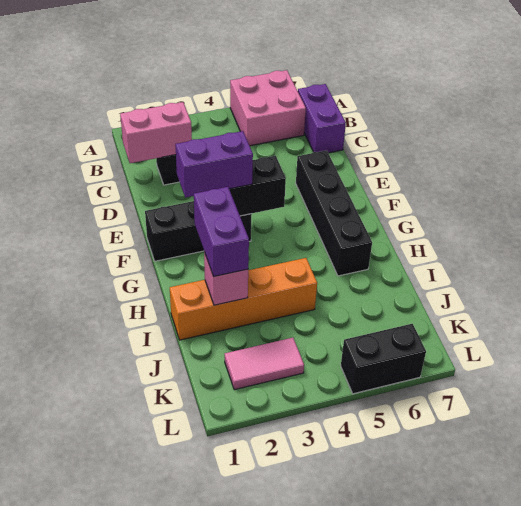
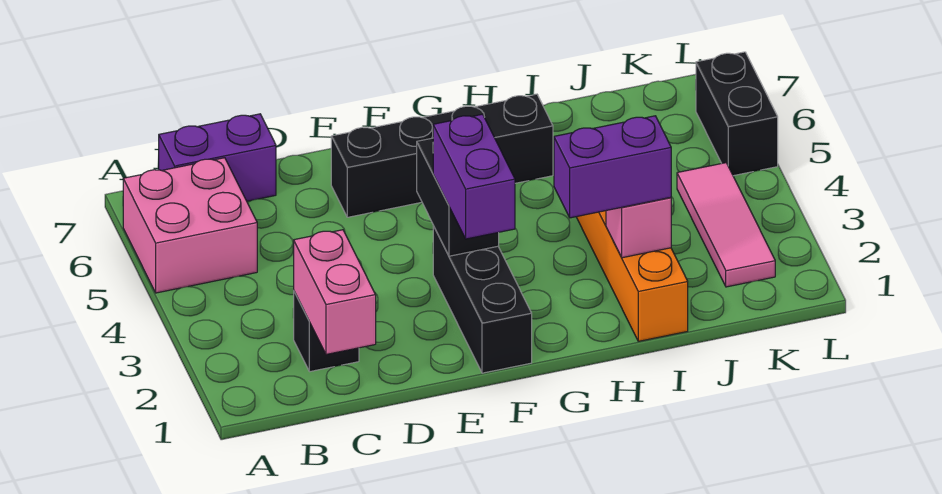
pink 1x2 tile [225,338,304,390] -> pink 1x3 tile [677,163,775,287]

